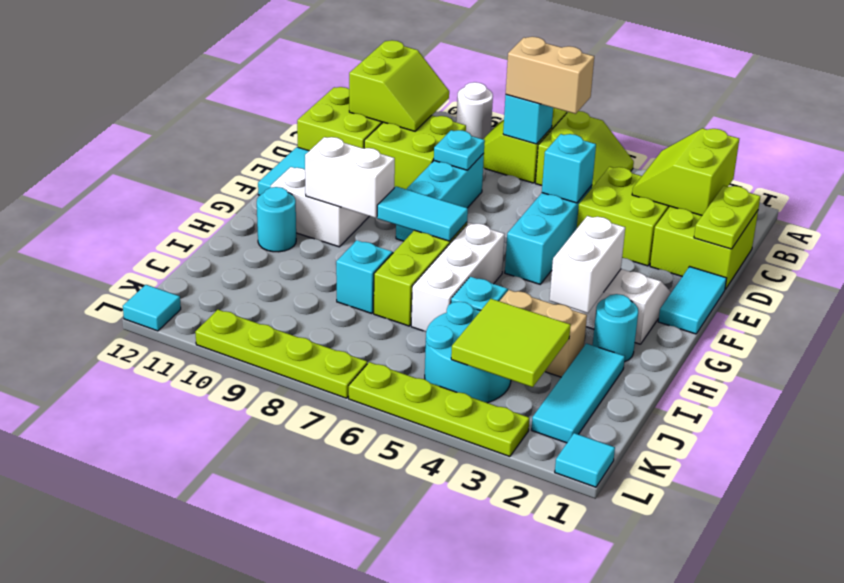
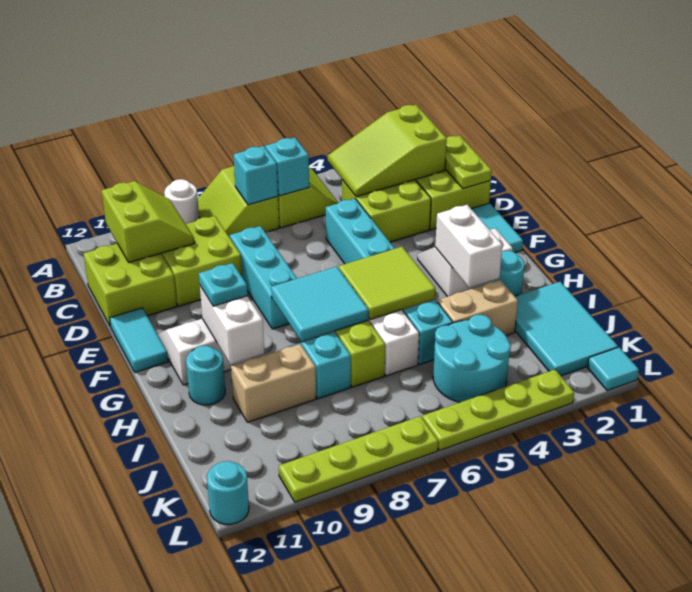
lime 2x2 slope [632,128,739,215] -> lime 2x3 slope [328,105,447,197]
tan 1x2 brick [506,37,594,114] -> tan 1x2 brick moved to [231,344,316,422]
cyan 1x1 brick [542,134,596,203] -> cyan 1x1 brick moved to [265,138,309,196]
cyan 1x1 plate [434,130,485,170] -> cyan 1x1 plate moved to [199,263,247,306]
cyan 1x2 tile [377,186,468,241] -> cyan 2x2 tile [271,267,369,342]
white 1x2 brick [305,137,395,218] -> white 1x2 brick turned to [200,286,264,364]
cyan 1x3 tile [532,343,625,443] -> cyan 2x3 tile [515,282,618,376]
lime 2x2 tile [451,299,571,387] -> lime 2x2 tile moved to [339,247,436,320]
cyan 1x1 tile [123,285,181,331] -> cyan 1x1 round brick [207,461,249,524]

